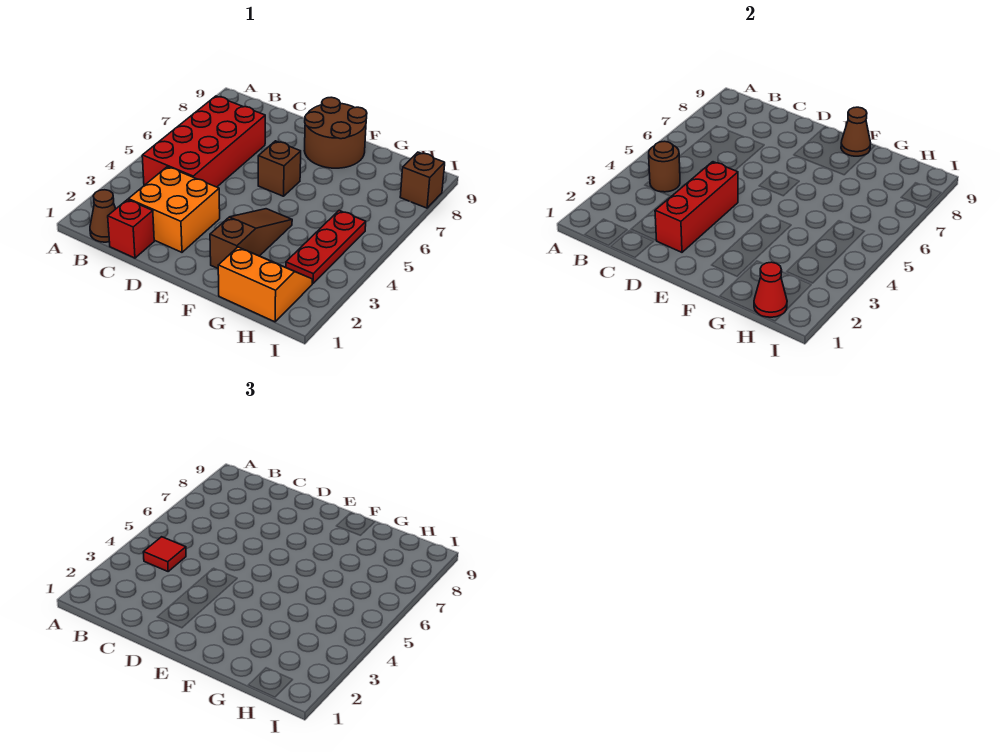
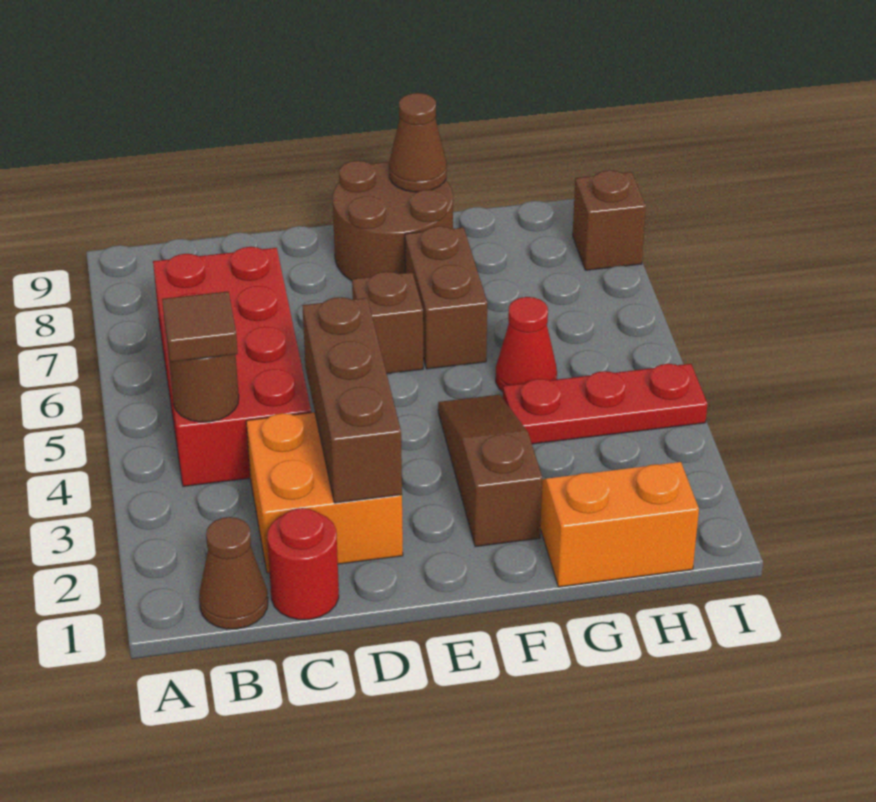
red 1x1 tile [143,537,186,571] -> brown 1x1 tile [162,292,238,362]
red 1x1 brick [108,200,154,258] -> red 1x1 round brick [267,508,339,620]
red 1x3 brick [655,162,738,252] -> brown 1x3 brick [302,297,402,503]
none -> brown 1x2 brick [405,226,487,369]
red 1x1 cone [754,262,787,317] -> red 1x1 cone moved to [496,297,557,392]
red 1x3 plate [286,211,366,284] -> red 1x3 plate turned to [503,364,707,444]

